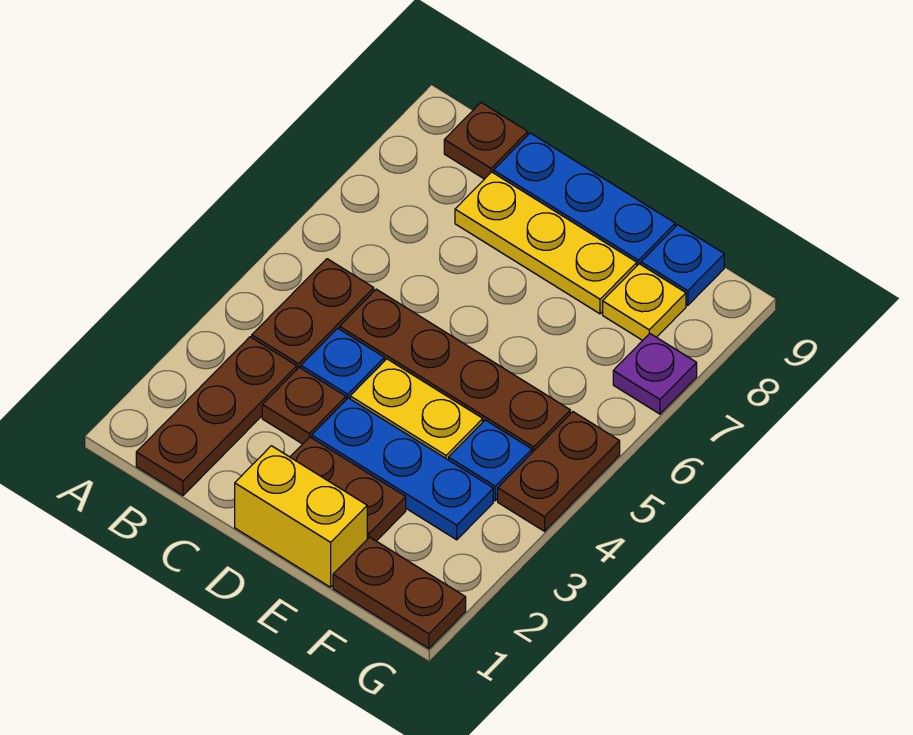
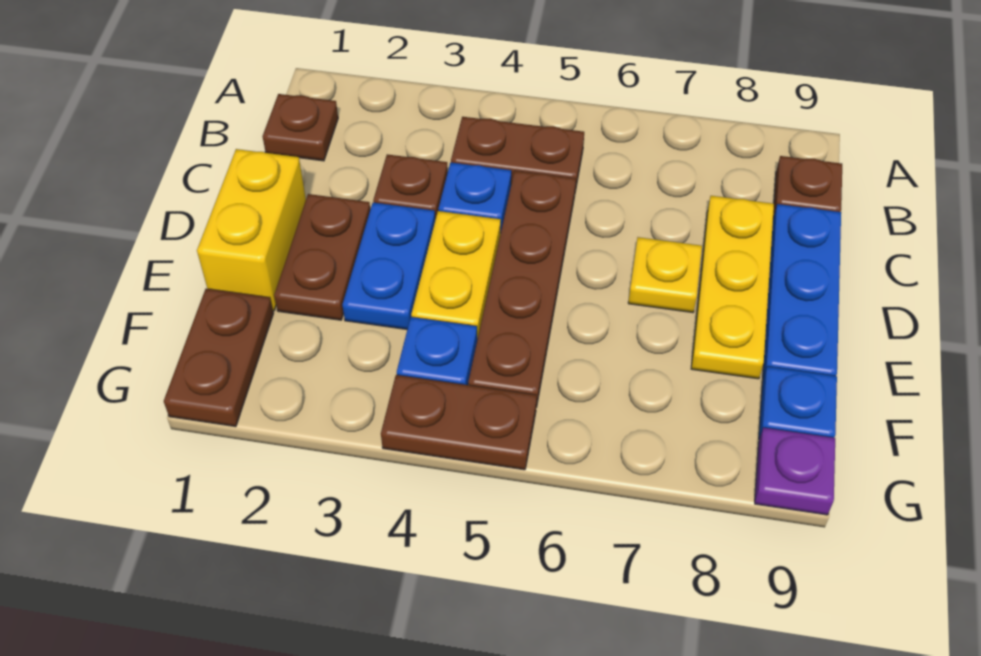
brown 1x3 plate [136,337,297,495] -> brown 1x1 plate [263,94,338,161]
blue 1x3 plate [312,398,493,540] -> blue 1x2 plate [343,203,435,329]
yellow 1x1 plate [603,264,686,340] -> yellow 1x1 plate moved to [628,237,702,313]
purple 1x1 plate [613,334,697,414] -> purple 1x1 plate moved to [755,428,835,515]

